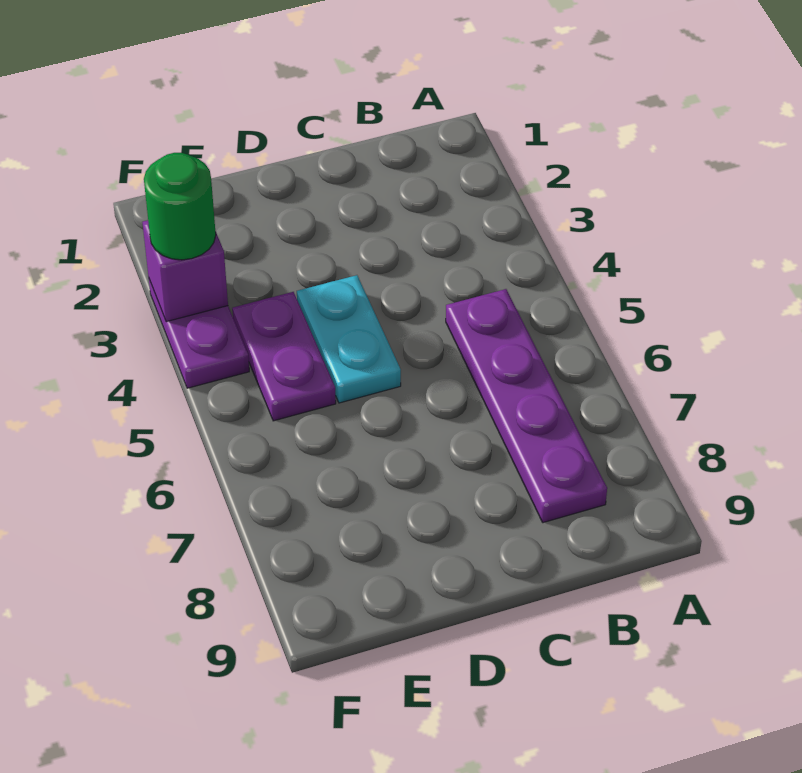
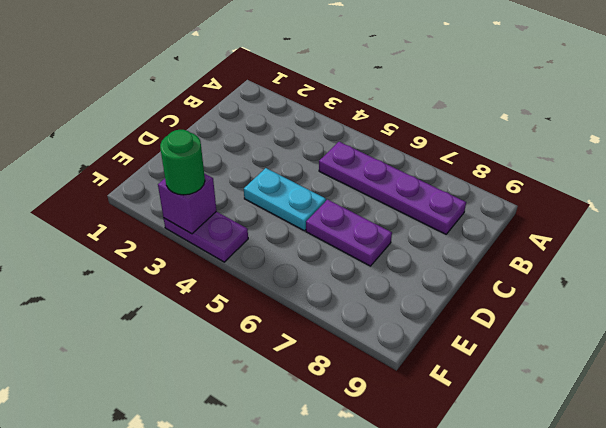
purple 1x2 plate [232,292,336,421] -> purple 1x2 plate moved to [306,200,392,266]

